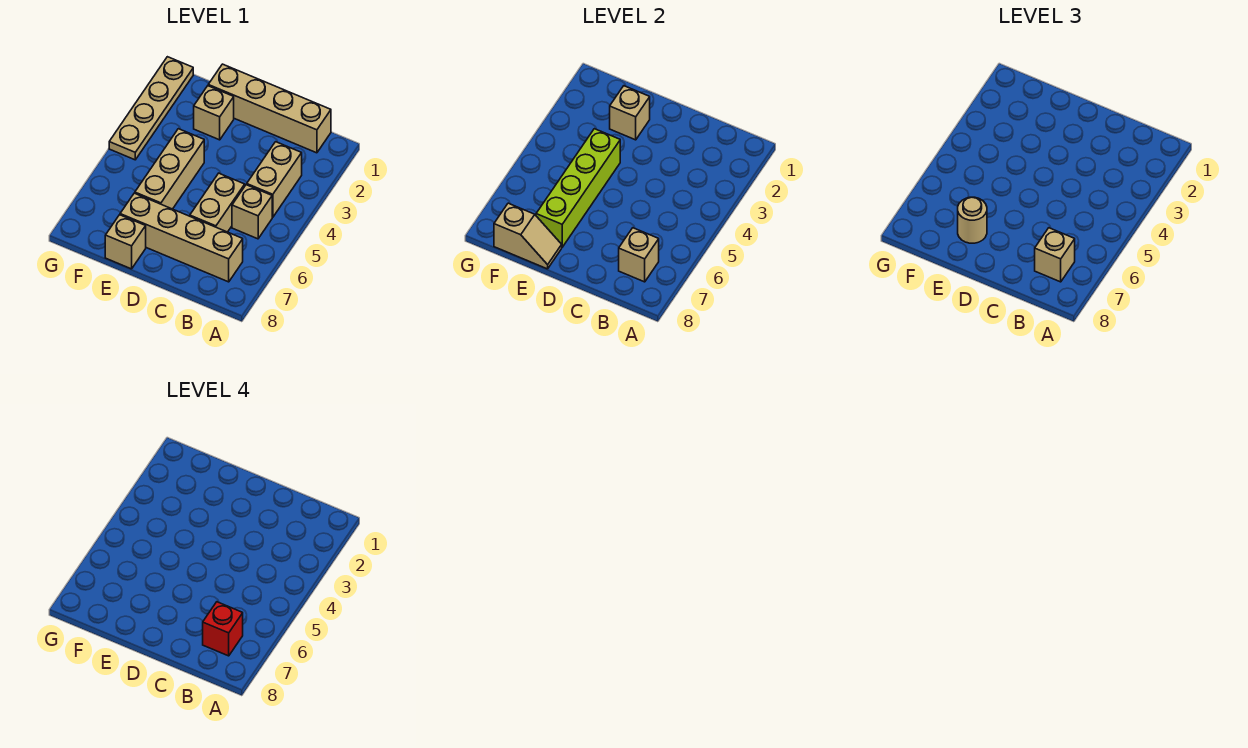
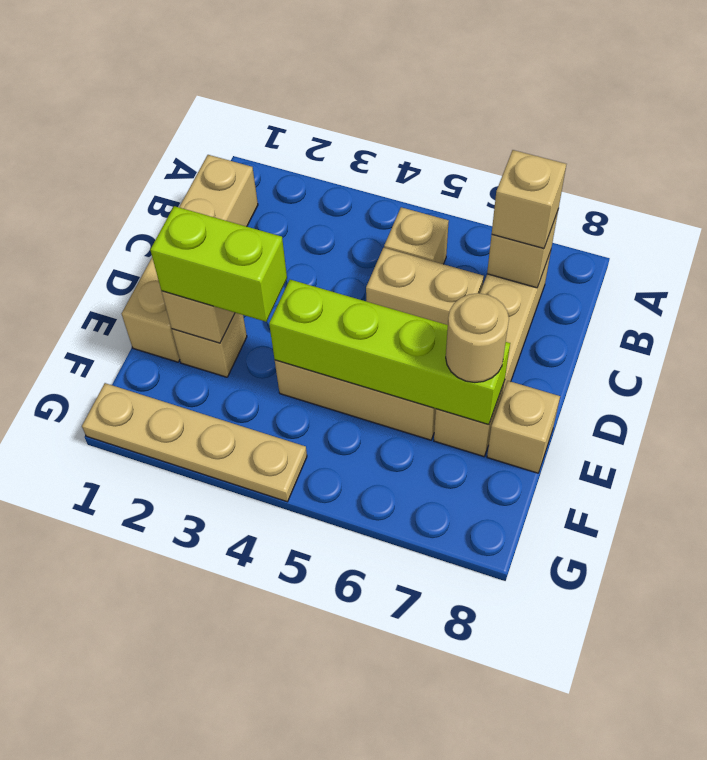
tan 1x2 brick [247,142,302,217] -> none
red 1x1 brick [203,602,243,656] -> none
none -> lime 1x2 brick [150,206,287,322]
tan 1x2 slope [494,203,562,269] -> none

